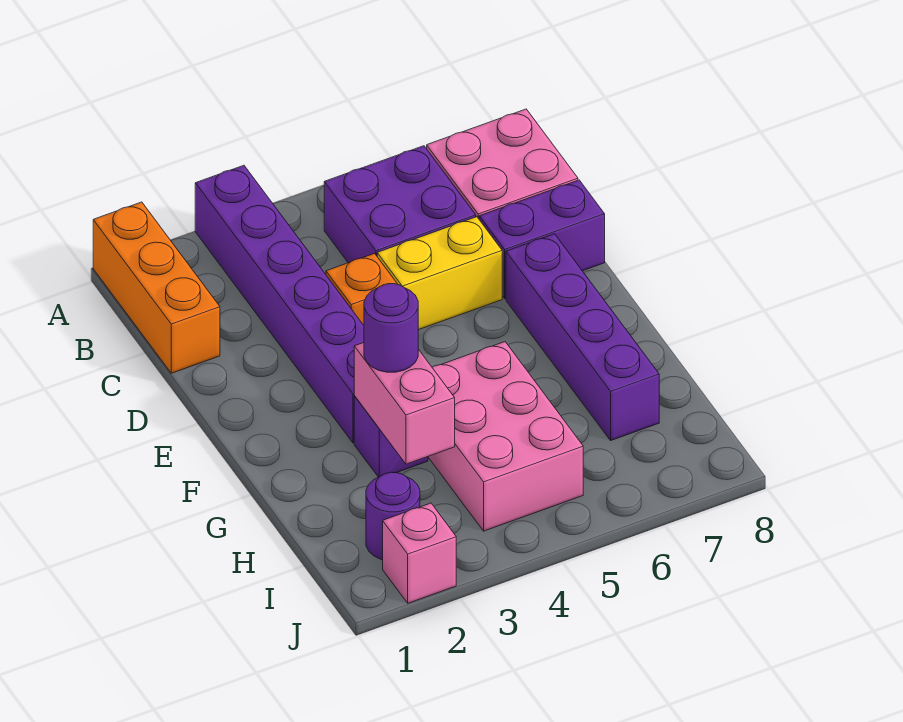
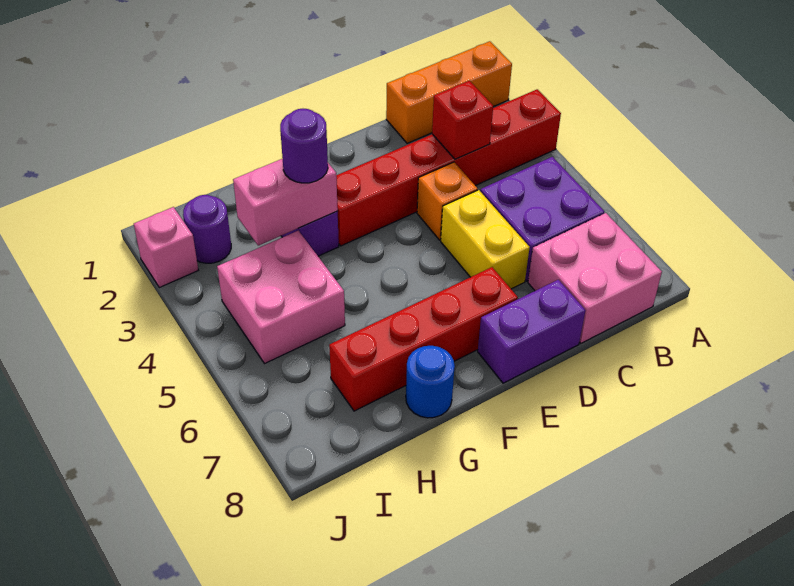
purple 1x6 brick [195,165,364,443] -> red 1x6 brick [336,89,561,246]
none -> red 1x1 brick [432,81,493,159]
purple 1x2 brick [479,180,605,299] -> purple 1x2 brick turned to [478,280,586,383]
purple 1x4 brick [506,234,659,440] -> red 1x4 brick [329,267,518,411]
pink 2x3 brick [428,342,583,531] -> pink 2x2 brick [217,231,345,364]
none -> blue 1x1 round brick [406,346,455,418]

